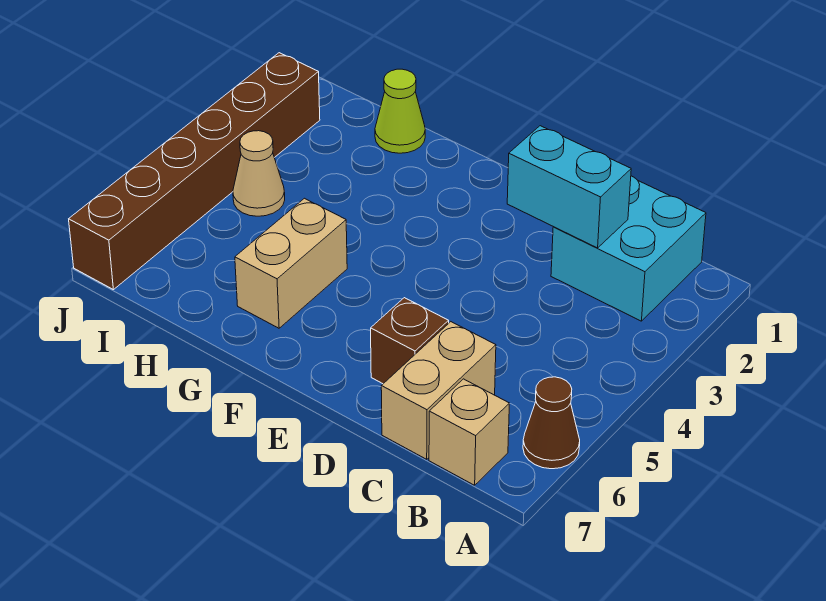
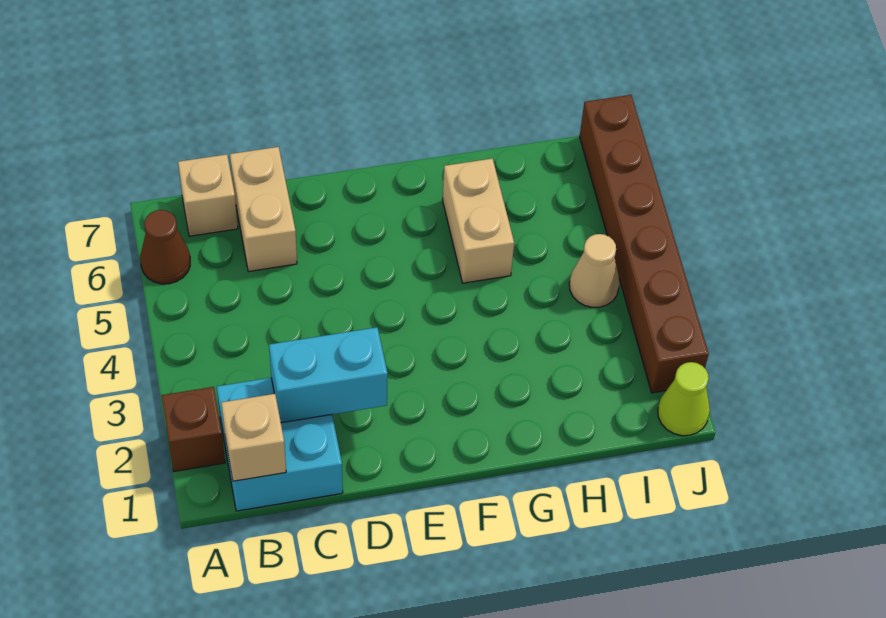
none -> tan 1x1 brick [221,394,286,481]
brown 1x1 brick [371,298,449,384] -> brown 1x1 brick moved to [162,387,225,471]
lime 1x1 cone [375,69,425,153] -> lime 1x1 cone moved to [658,362,710,436]

